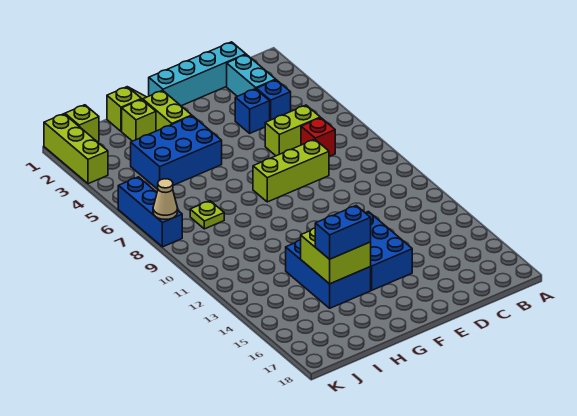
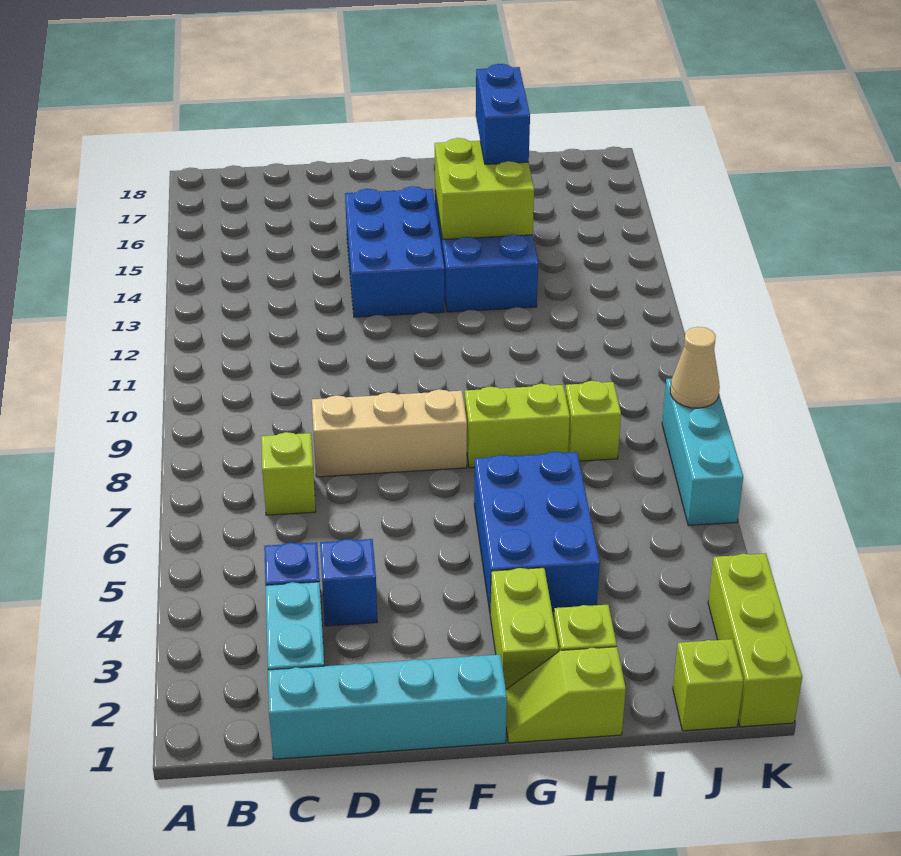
lime 1x2 brick [265,105,320,156] -> lime 1x2 brick moved to [465,384,570,468]
red 1x1 brick [301,118,335,157] -> lime 1x1 brick [261,432,316,515]
lime 1x3 brick [253,139,329,202] -> tan 1x3 brick [312,389,467,477]
blue 2x3 brick [131,116,222,189] -> blue 2x3 brick turned to [474,452,600,611]
blue 1x2 brick [315,206,371,259] -> blue 1x2 brick turned to [476,64,530,164]
lime 1x1 plate [190,201,224,229] -> lime 1x1 brick [565,381,621,461]
blue 1x3 brick [118,177,182,247] -> cyan 1x3 brick [662,379,743,526]

